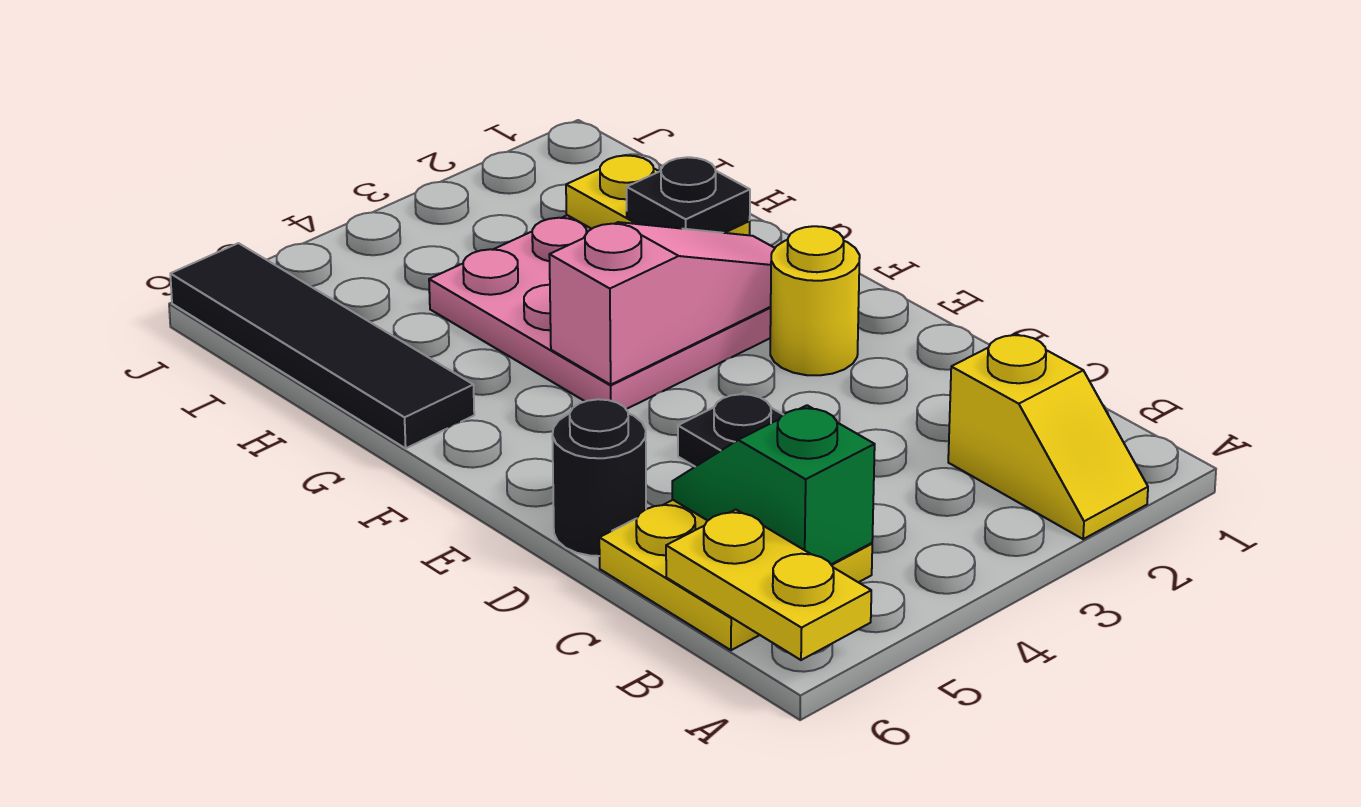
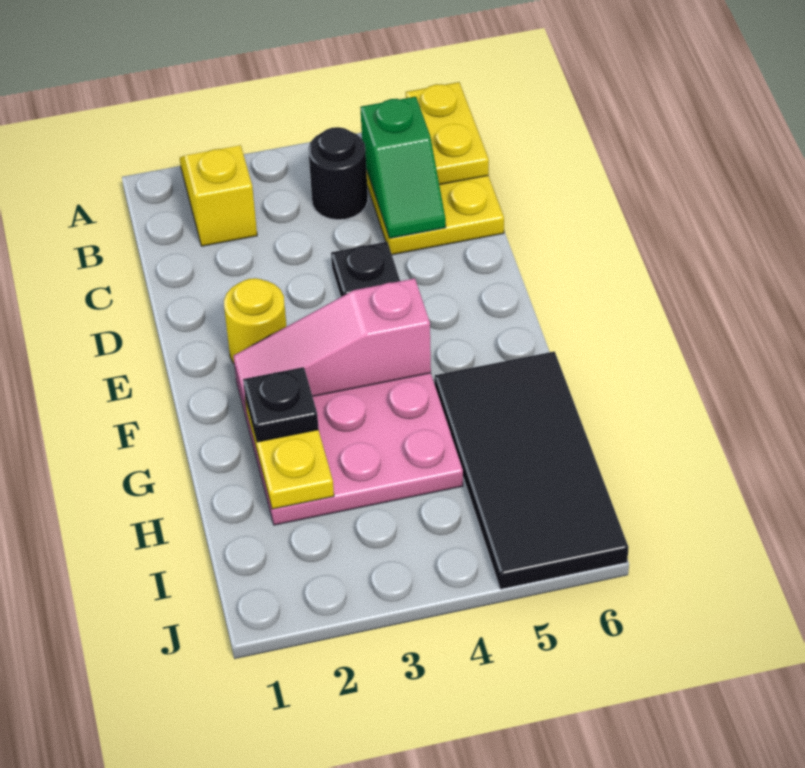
black 1x1 round brick [552,399,646,556] -> black 1x1 round brick moved to [308,127,368,220]
black 1x4 tile [170,243,474,448] -> black 2x4 tile [435,351,629,589]

